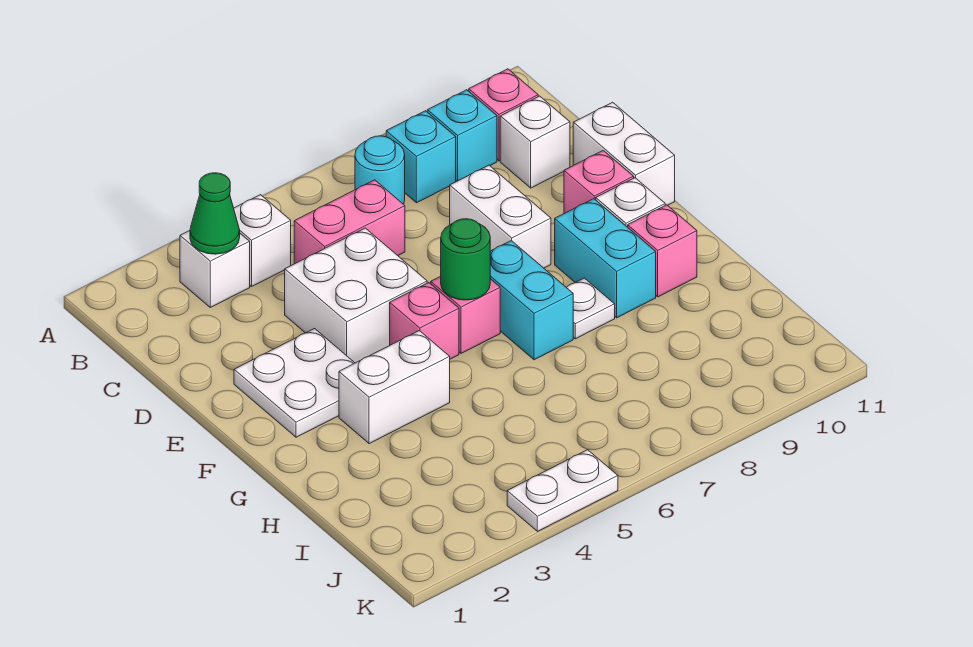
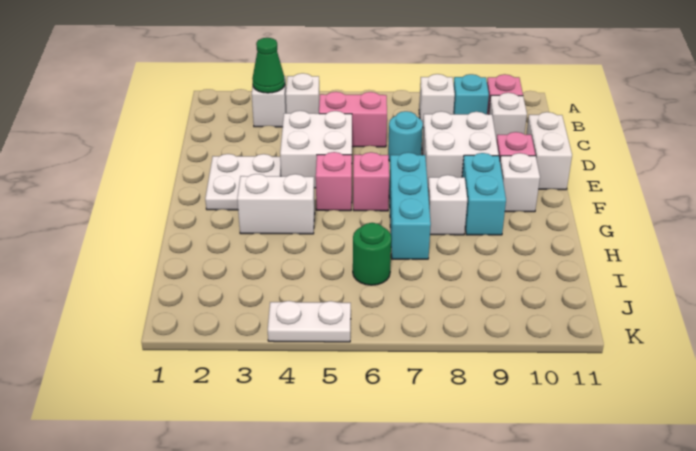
cyan 1x1 round brick [355,136,405,204] -> cyan 1x1 round brick moved to [388,111,423,161]
cyan 1x1 brick [386,111,456,203] -> white 1x1 brick [419,74,455,123]
white 1x2 brick [450,165,551,268] -> white 2x2 brick [422,111,499,183]
green 1x1 round brick [441,219,490,300] -> green 1x1 round brick moved to [353,223,391,285]
cyan 1x2 brick [490,241,573,360] -> cyan 1x3 brick [389,153,431,259]
white 1x1 plate [566,278,615,339] -> white 1x1 brick [428,175,467,235]
pink 1x1 brick [628,205,697,297] -> none

